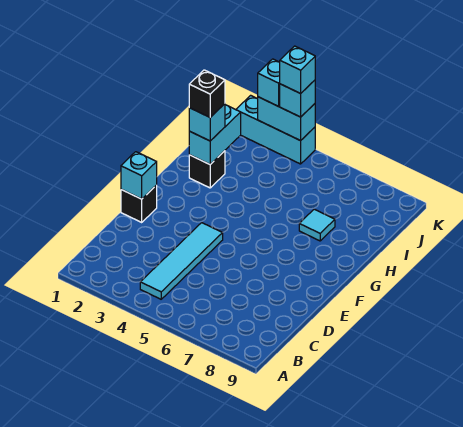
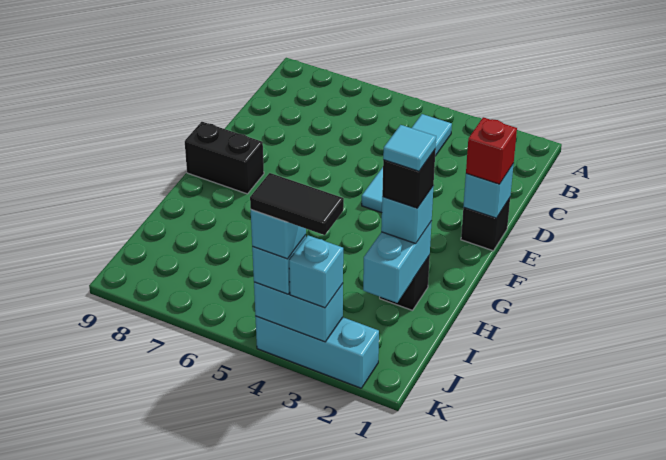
none -> red 1x1 brick [466,117,517,184]
none -> black 1x2 brick [185,122,264,194]
cyan 1x1 tile [299,209,335,241] -> cyan 1x1 tile moved to [383,125,436,171]
none -> black 1x2 tile [250,173,344,235]

